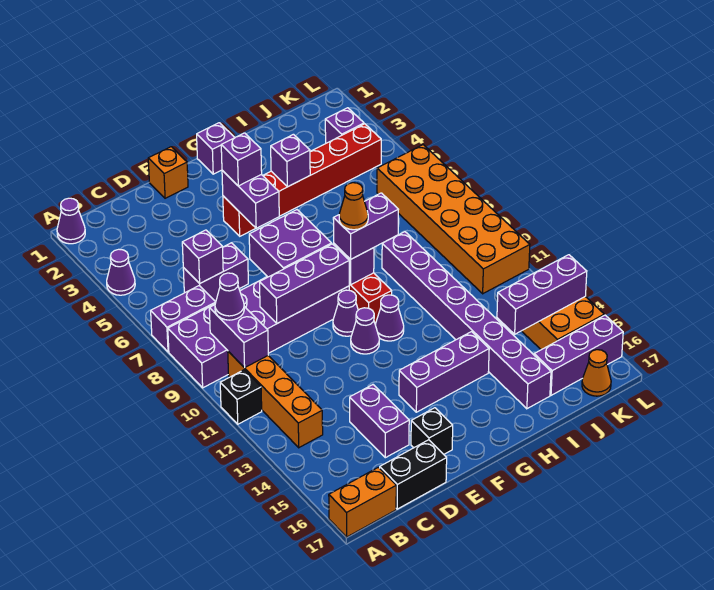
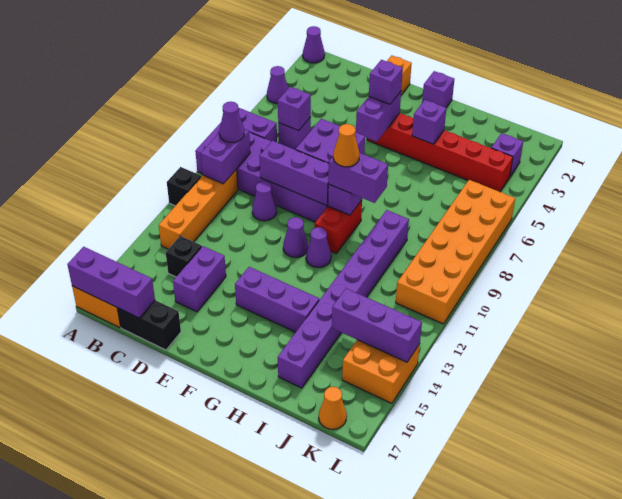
purple 1x2 brick [183,243,248,301] -> purple 1x1 brick [278,117,311,150]
black 1x1 brick [411,408,453,454] -> black 1x1 brick moved to [166,236,202,277]
purple 1x1 cone [333,290,358,336] -> purple 1x1 cone moved to [252,181,277,221]
purple 1x3 brick [534,315,623,395] -> purple 1x3 brick moved to [67,247,155,318]

